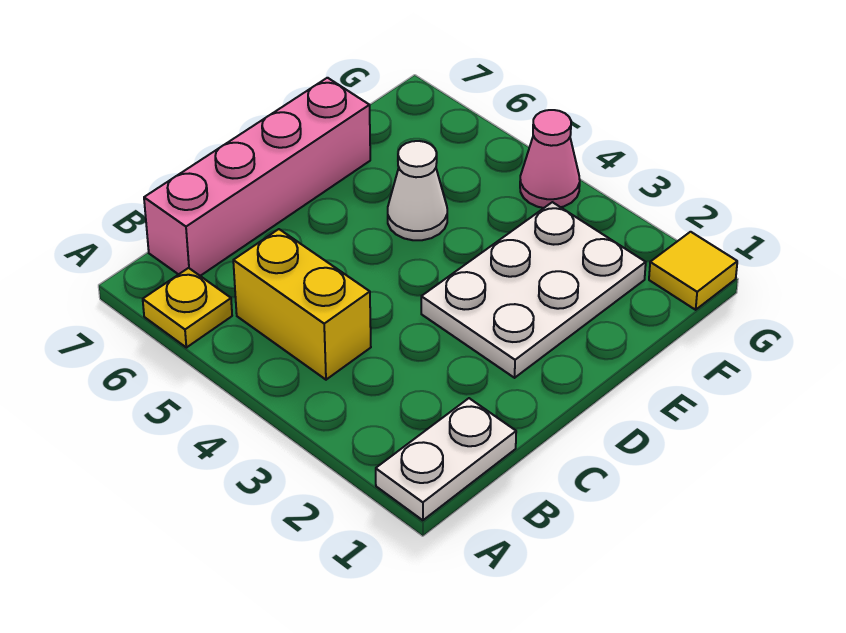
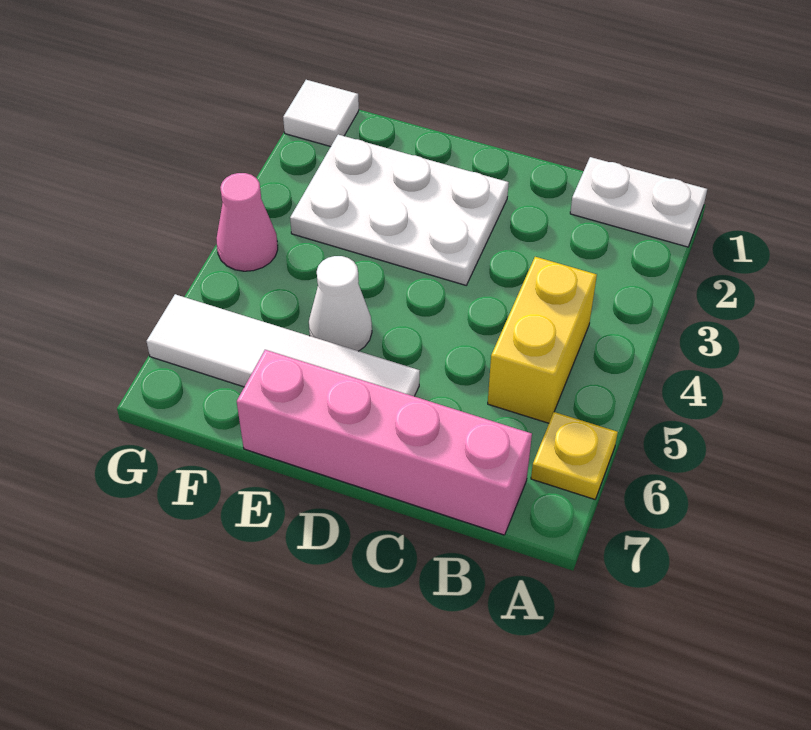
none -> white 1x4 tile [147,294,420,396]
yellow 1x1 tile [649,232,737,310] -> white 1x1 tile [283,80,359,147]

